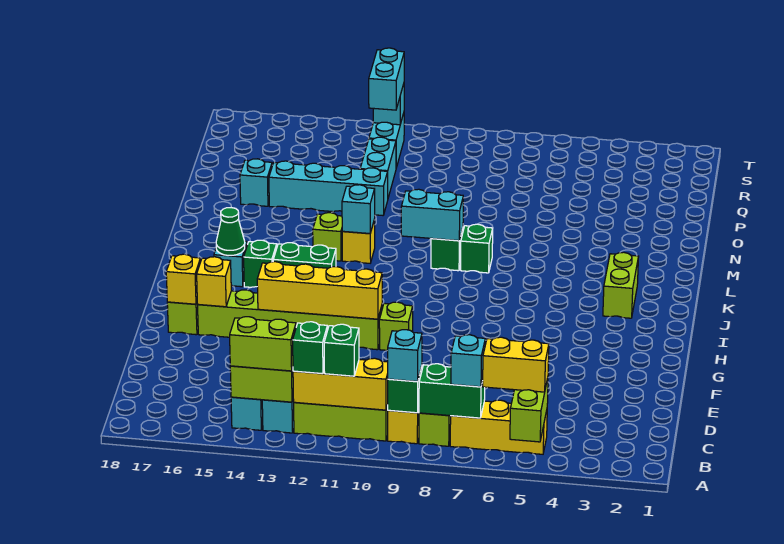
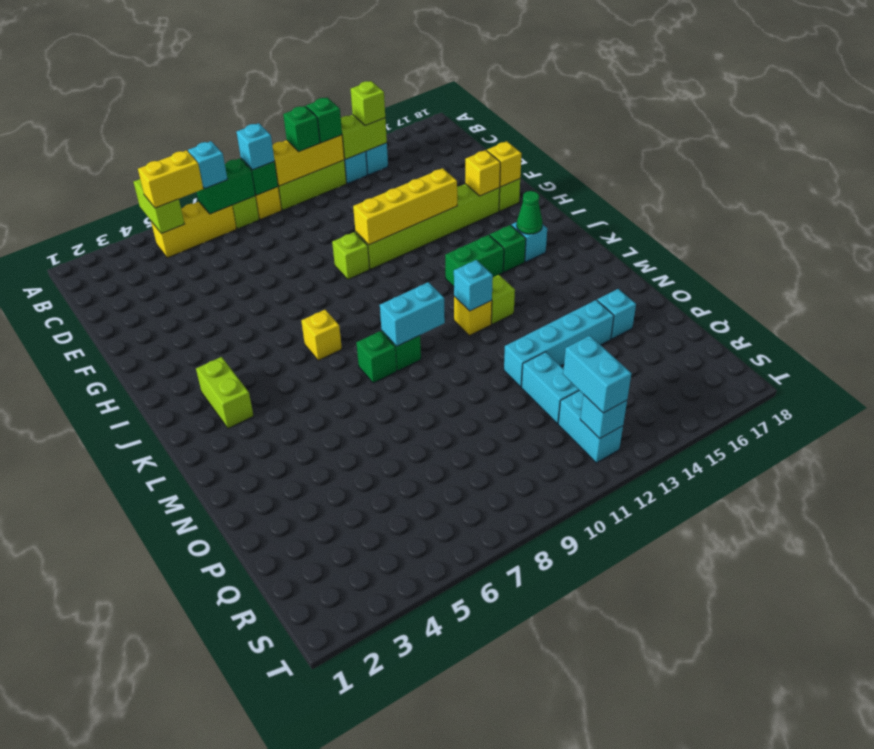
lime 1x2 brick [230,317,296,371] -> lime 1x1 brick [351,81,385,126]
none -> yellow 1x1 brick [301,310,342,360]

